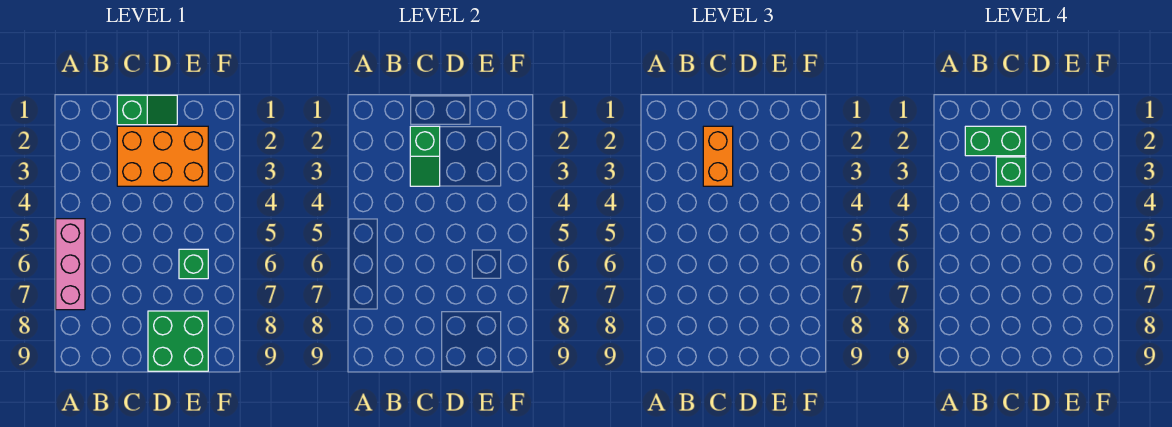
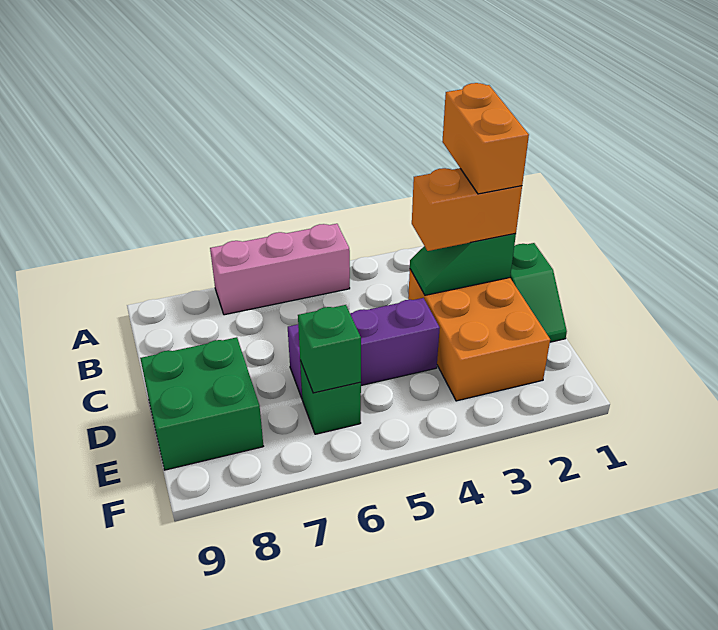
green 1x2 brick [965,126,1026,156] -> orange 1x2 brick [442,83,529,194]
green 1x1 brick [996,157,1026,186] -> green 1x1 brick moved to [298,305,361,393]
none -> purple 1x3 brick [288,298,440,398]

